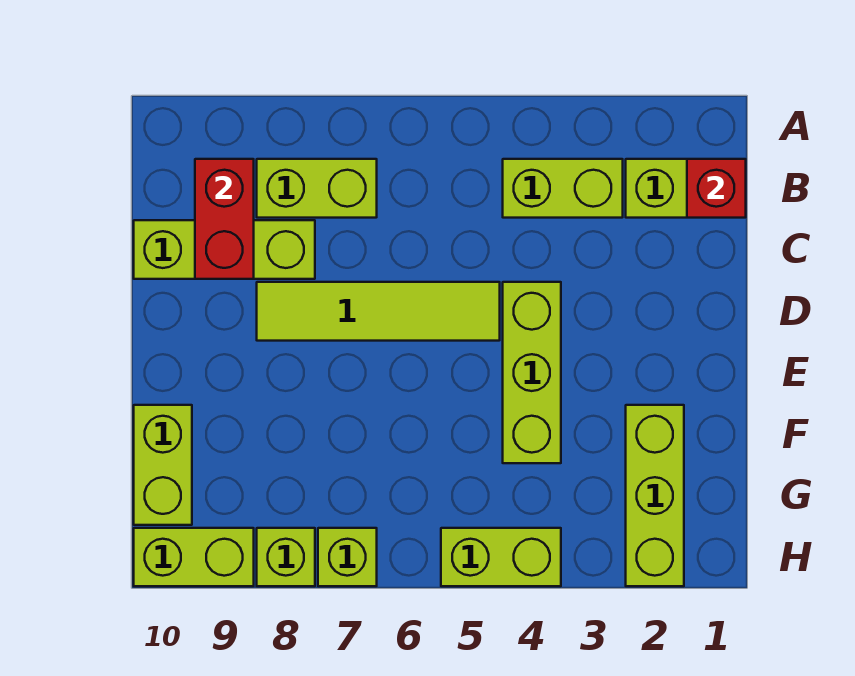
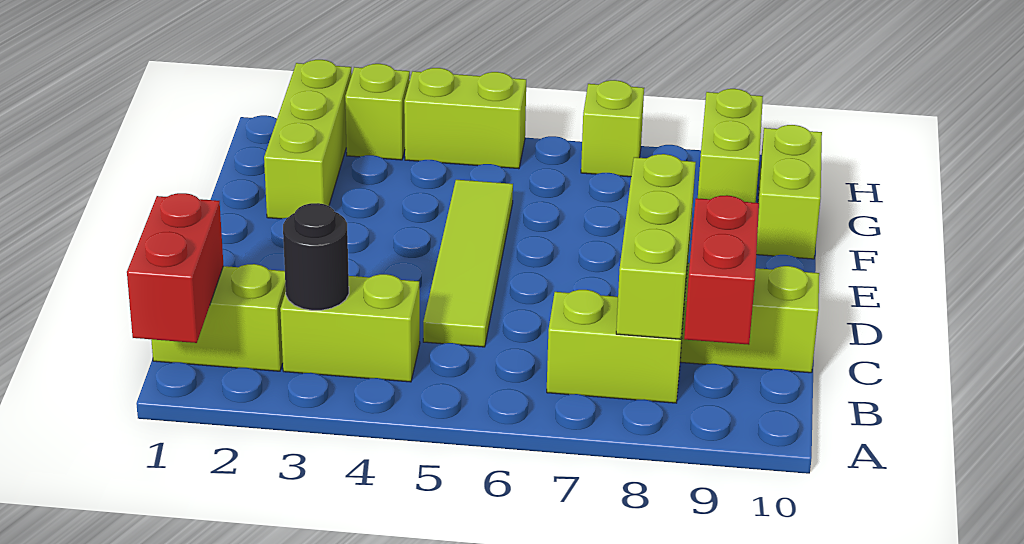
red 1x1 brick [687,159,746,218] -> red 1x2 brick [127,193,223,343]
none -> black 1x1 round brick [283,203,349,310]
lime 1x3 brick [503,282,561,463] -> lime 1x3 brick moved to [616,154,696,339]
lime 1x4 tile [257,282,500,341] -> lime 1x4 tile turned to [423,180,513,347]
lime 1x1 brick [257,528,315,586] -> lime 1x1 brick moved to [345,64,410,160]
lime 1x2 brick [134,528,254,586] -> lime 1x2 brick turned to [698,89,763,203]

